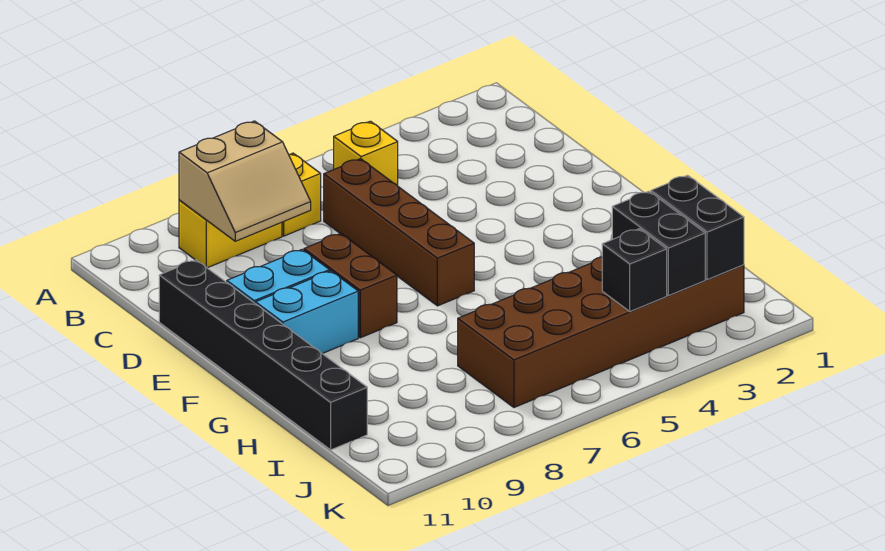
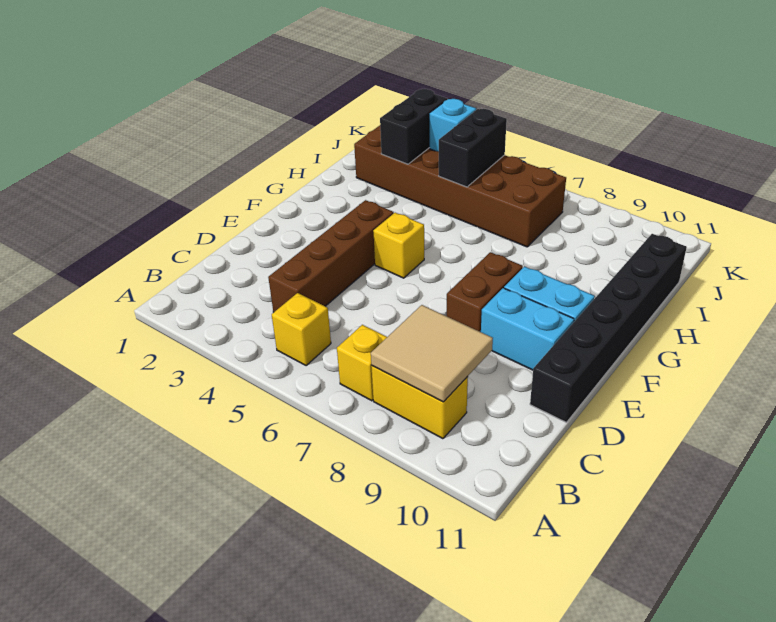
tan 2x2 slope [179,121,311,241] -> tan 2x2 tile [371,305,493,402]
brown 1x4 brick [324,159,474,306] -> brown 1x4 brick moved to [268,200,394,312]
none -> yellow 1x1 brick [373,213,424,278]
black 1x2 brick [651,175,744,280] -> black 1x2 brick moved to [439,109,507,187]
black 1x1 brick [602,229,667,311] -> cyan 1x1 brick [430,99,476,152]

